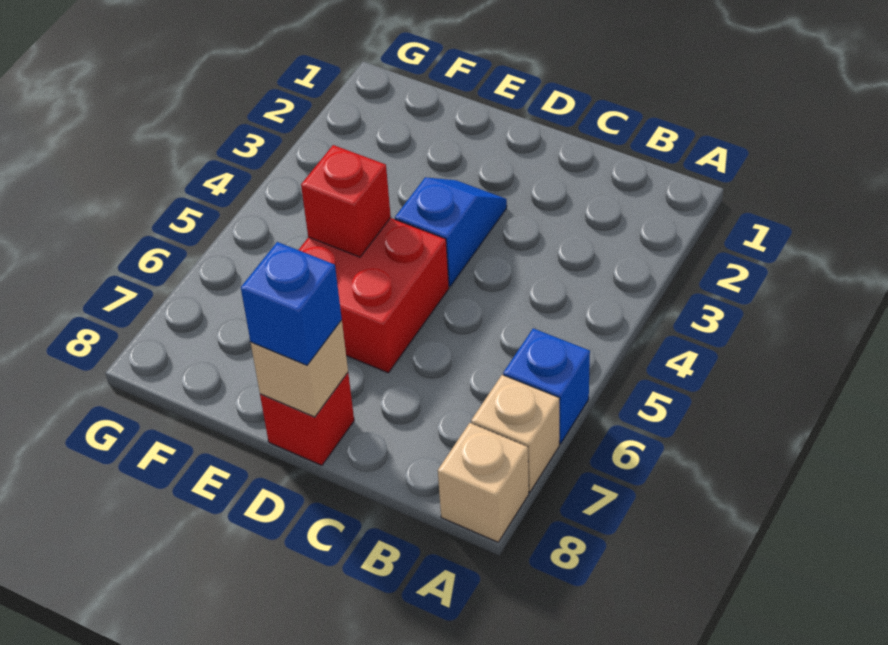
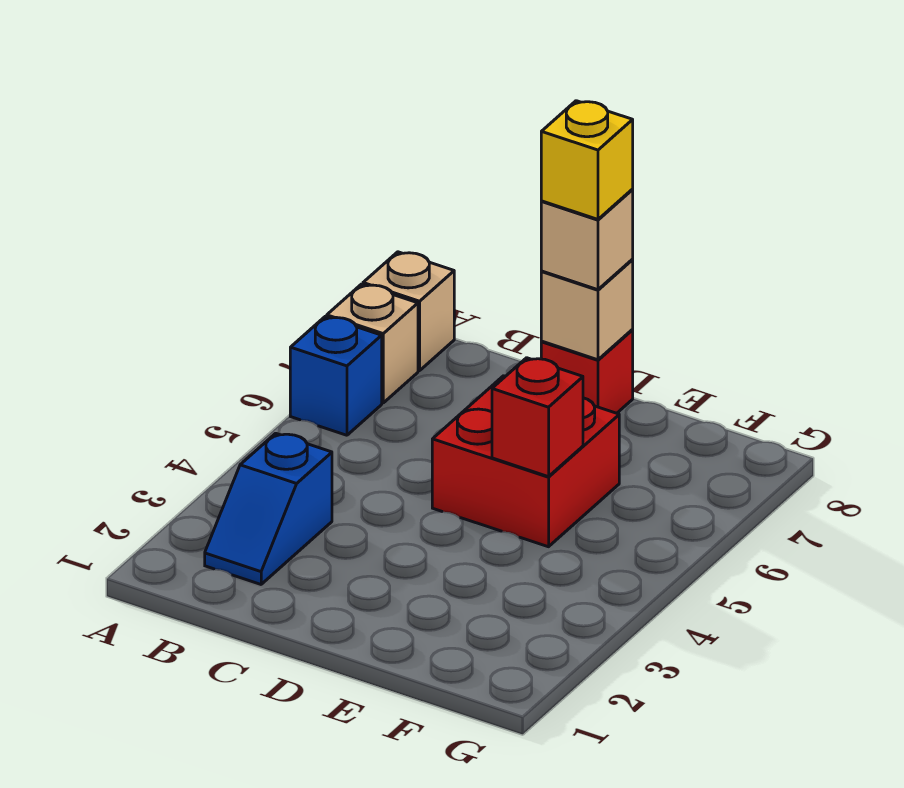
blue 1x2 slope [395,177,507,286] -> blue 1x2 slope moved to [205,433,332,584]
blue 1x1 brick [241,242,342,365] -> tan 1x1 brick [541,190,633,290]
none -> yellow 1x1 brick [541,101,633,219]

